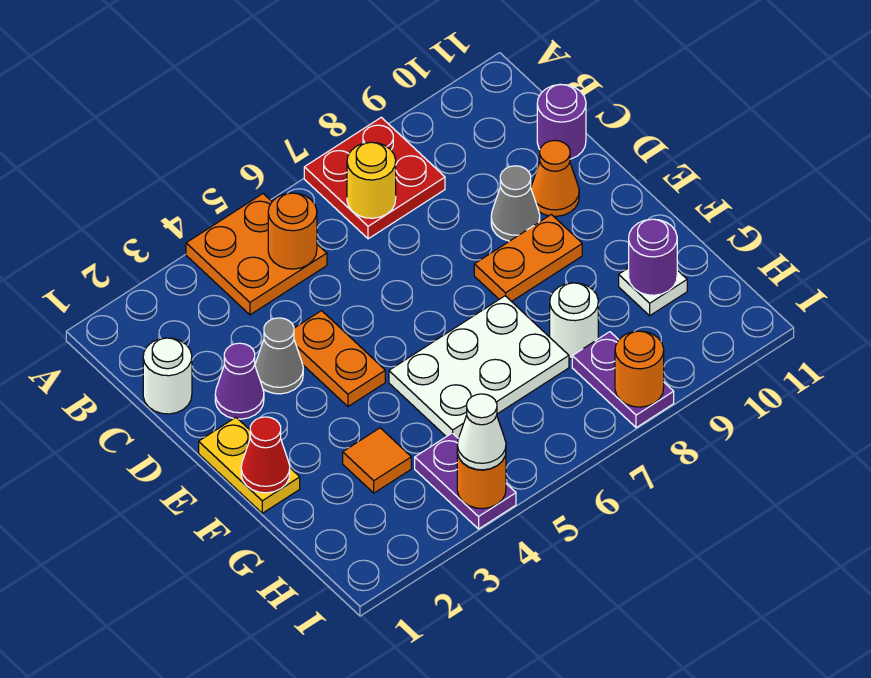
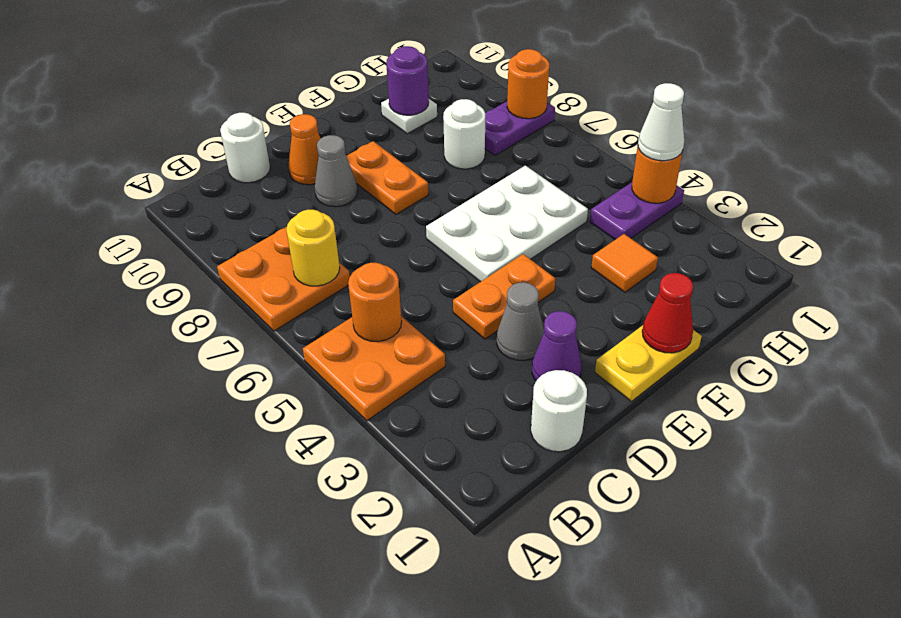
red 2x2 plate [304,117,445,239] -> orange 2x2 plate [217,227,350,331]
purple 1x1 round brick [537,84,586,159] -> white 1x1 round brick [220,113,270,183]
white 2x3 plate [389,296,569,438] -> white 2x3 plate turned to [426,166,588,282]

